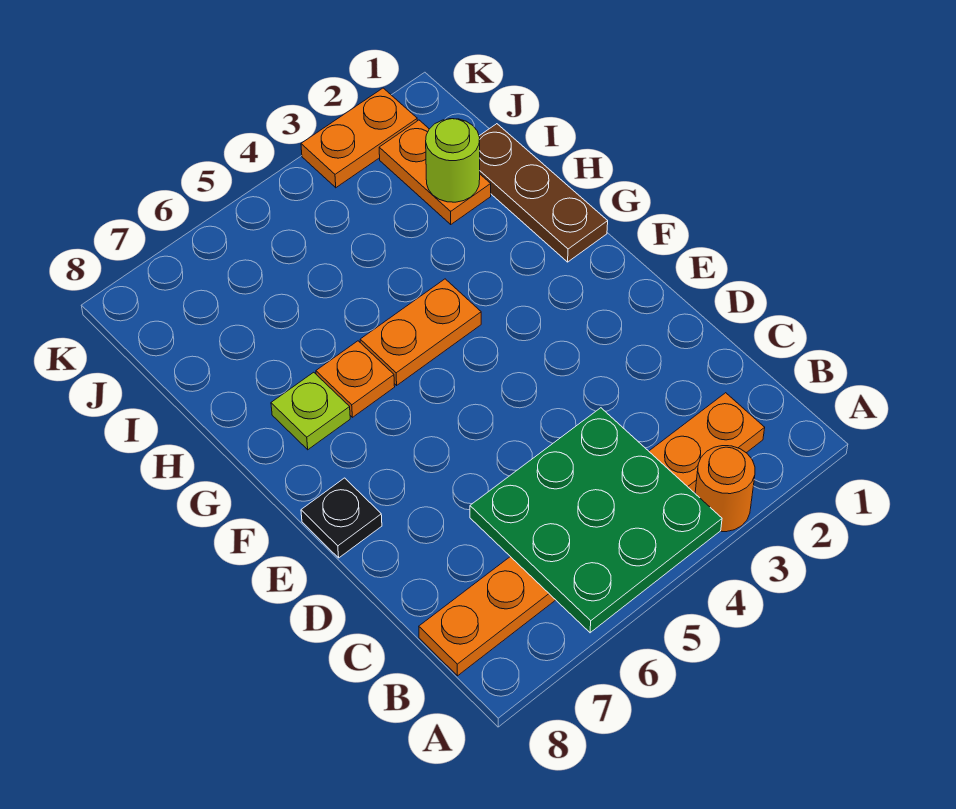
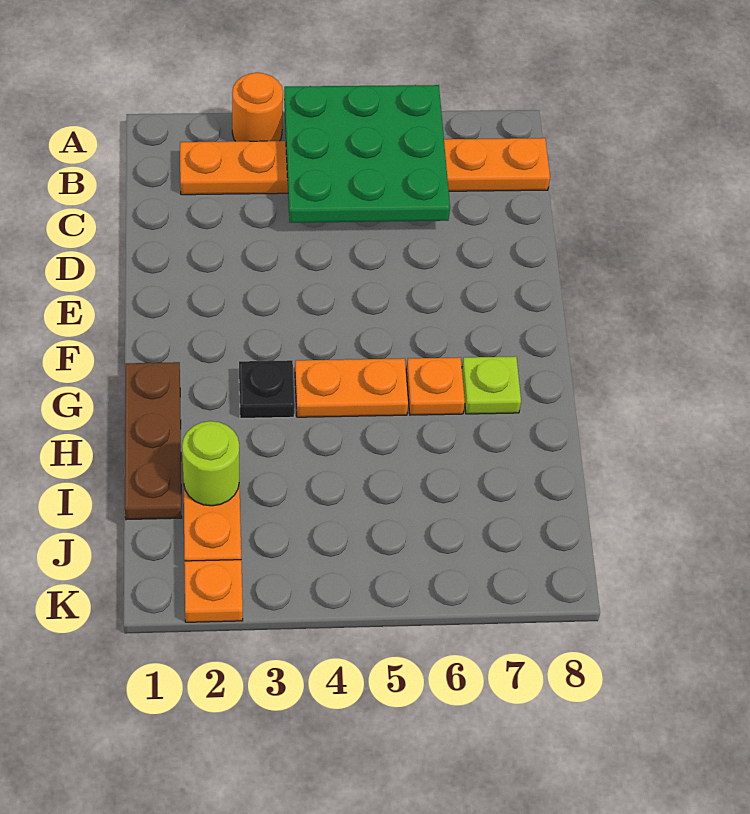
black 1x1 plate [301,478,382,558] -> black 1x1 plate moved to [239,360,295,418]
orange 1x2 plate [301,88,417,188] -> orange 1x1 plate [184,560,243,622]

